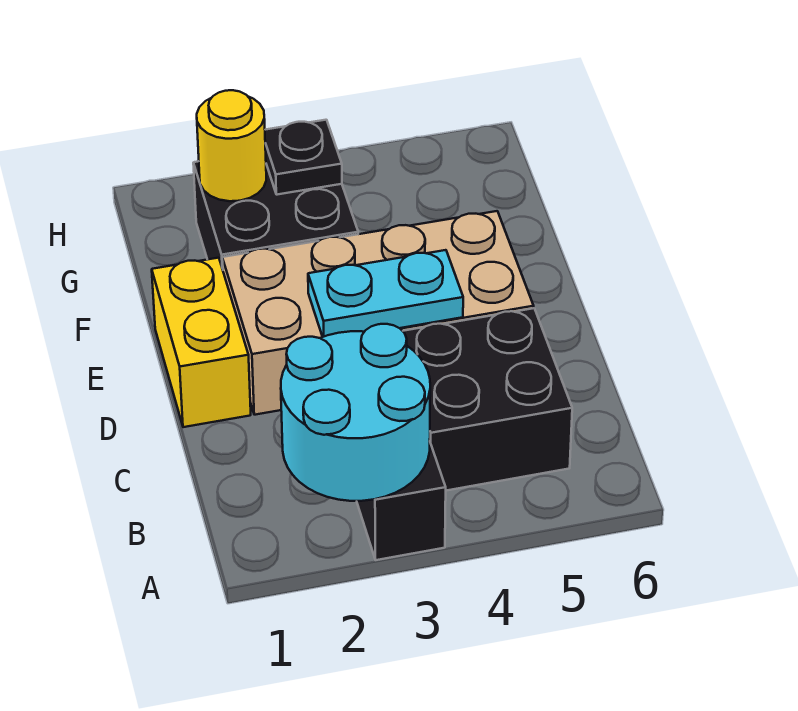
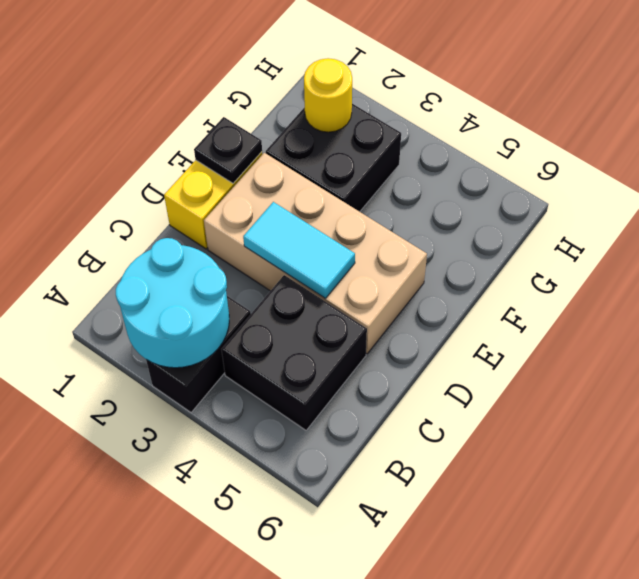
cyan 1x2 plate [308,250,463,337] -> cyan 1x2 tile [243,202,355,298]
black 1x1 plate [265,120,342,195] -> black 1x1 plate moved to [194,117,262,183]

